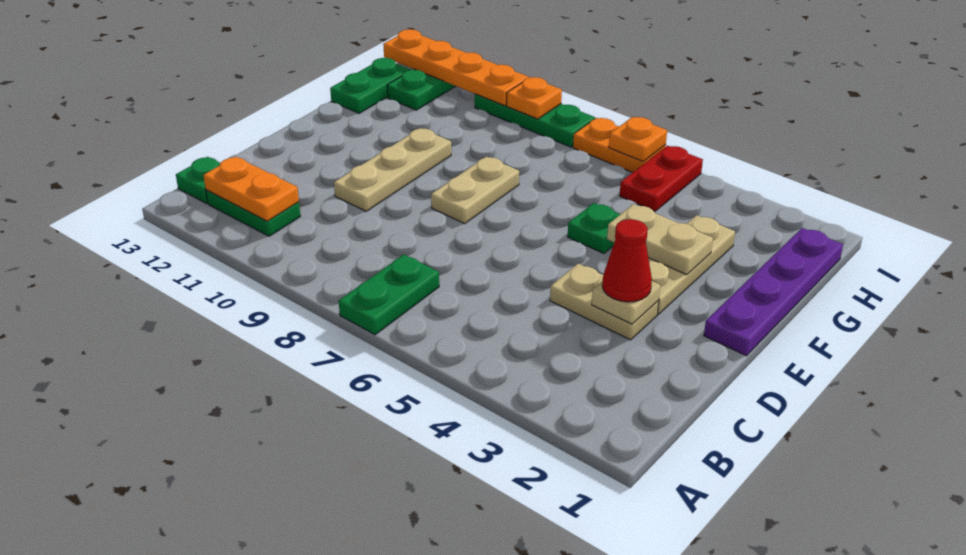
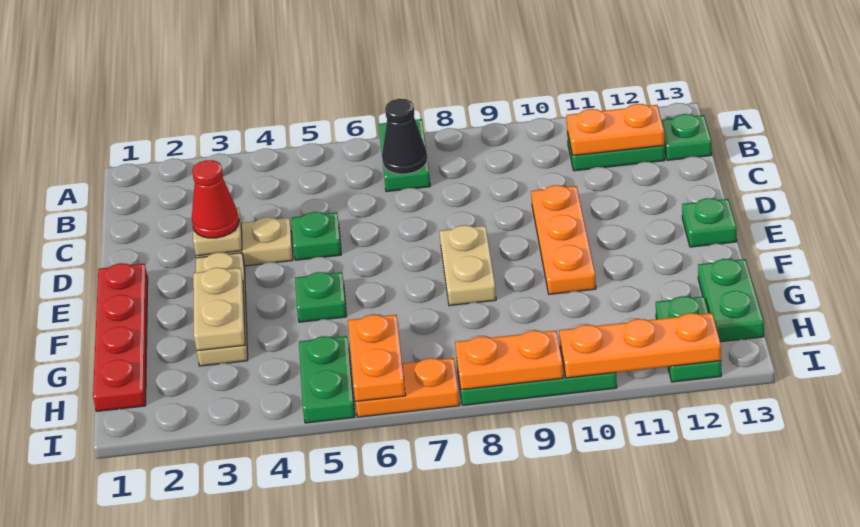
none -> black 1x1 cone [382,99,427,174]
none -> green 1x1 plate [292,212,341,260]
tan 1x3 plate [334,128,451,211] -> orange 1x3 plate [531,185,596,294]
purple 1x4 plate [704,228,843,356] -> red 1x4 plate [93,263,148,411]
none -> green 1x1 plate [682,198,737,247]
tan 1x2 plate [607,204,713,275] -> tan 1x2 plate turned to [193,268,245,351]
red 1x2 plate [620,146,703,211] -> green 1x2 plate [299,336,355,423]
orange 1x1 plate [609,117,667,162] -> orange 1x2 plate [348,315,406,402]
orange 1x1 plate [507,77,562,119] -> orange 1x2 plate [455,331,563,390]
orange 1x4 plate [383,29,529,106] -> orange 1x3 plate [559,313,721,378]

